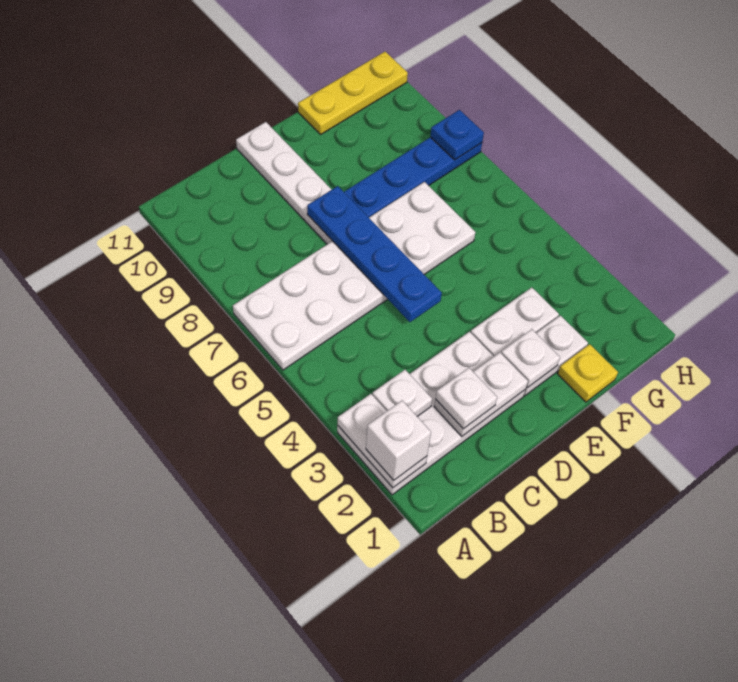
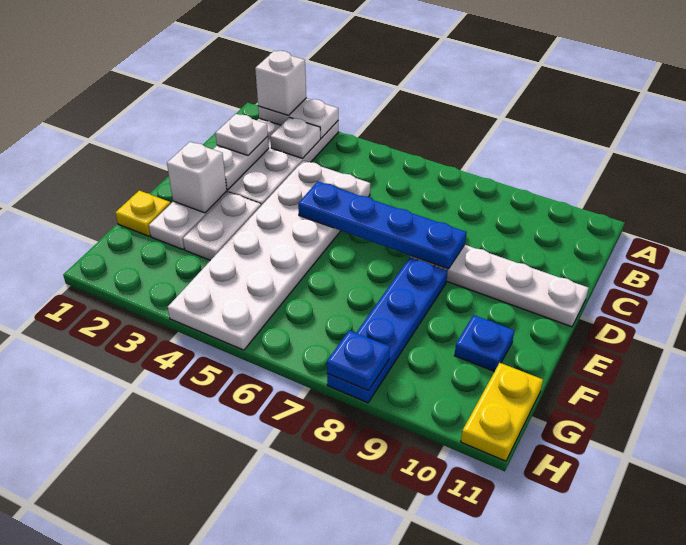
white 2x6 plate [233,182,475,370] -> white 2x6 plate moved to [168,161,370,350]
white 1x1 plate [501,329,560,388] -> white 1x1 brick [167,142,227,213]
none -> blue 1x1 plate [454,315,515,371]
yellow 1x3 plate [298,52,408,135] -> yellow 1x2 plate [461,363,543,461]

